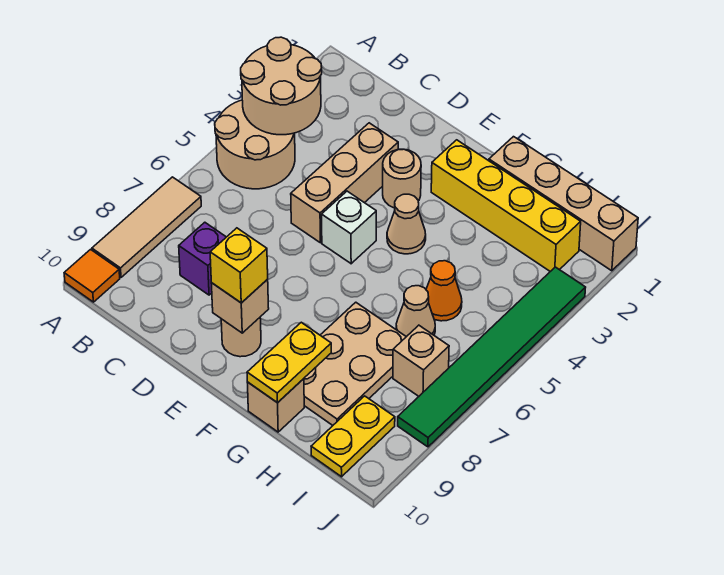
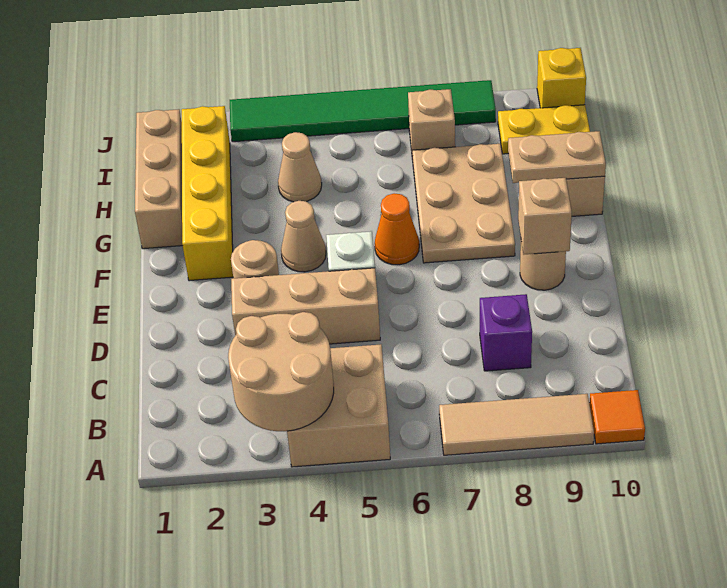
tan 2x2 round brick [215,100,295,189] -> tan 2x2 brick [287,344,390,467]
yellow 1x1 brick [210,228,268,303] -> yellow 1x1 brick moved to [537,48,586,108]
tan 1x4 brick [489,137,638,271] -> tan 1x3 brick [135,109,182,249]
tan 2x3 plate [304,302,406,425] -> tan 2x3 plate turned to [412,144,515,263]
yellow 1x2 plate [247,322,331,403] -> tan 1x2 plate [508,131,606,183]
orange 1x1 cone [426,261,462,321] -> orange 1x1 cone moved to [375,193,419,265]
tan 1x1 cone [396,286,435,337] -> tan 1x1 cone moved to [278,132,322,202]

